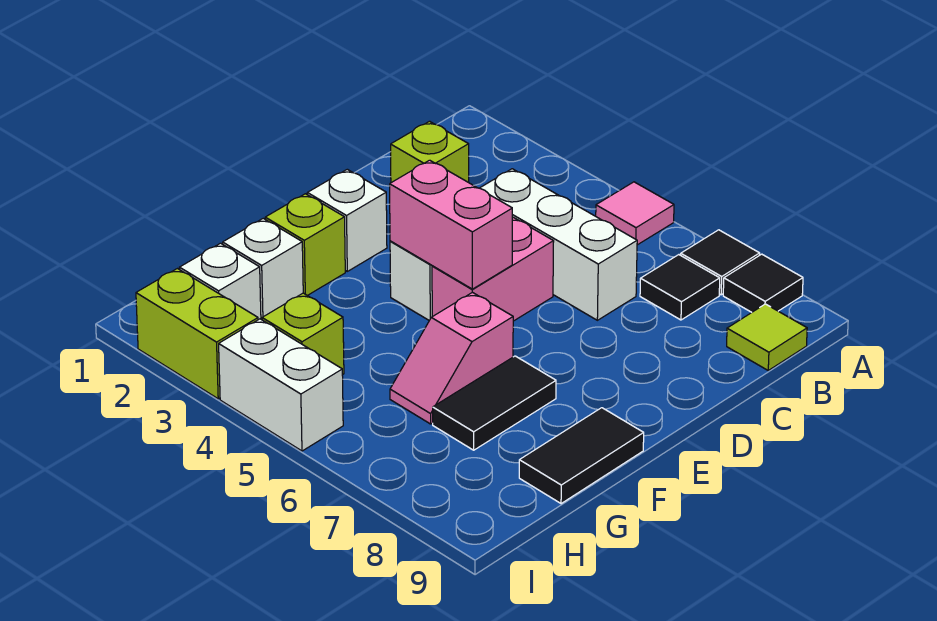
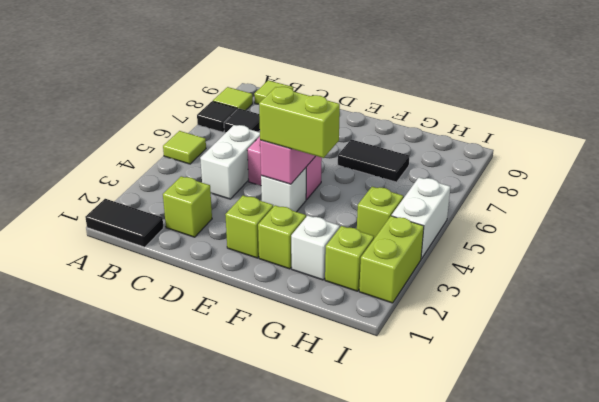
pink 1x1 tile [596,182,674,245] -> lime 1x1 tile [163,131,206,164]
black 1x1 tile [723,254,803,312] -> lime 1x1 tile [213,87,253,110]
white 1x3 brick [480,169,637,320] -> white 1x2 brick [200,125,260,199]
white 1x1 brick [307,169,387,271] -> lime 1x1 brick [225,195,273,258]
none -> lime 1x2 brick [259,87,340,158]
pink 1x2 slope [390,292,513,424] -> none
black 1x2 tile [519,408,644,504] -> black 1x2 tile moved to [85,199,163,247]
white 1x1 brick [180,243,261,320] -> lime 1x1 brick [325,226,374,291]

